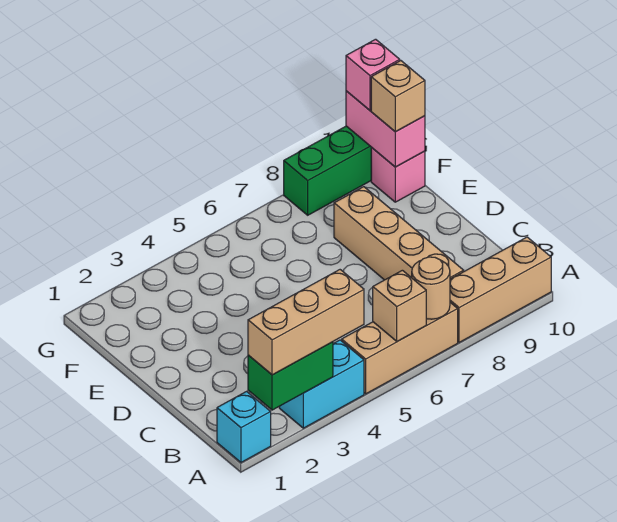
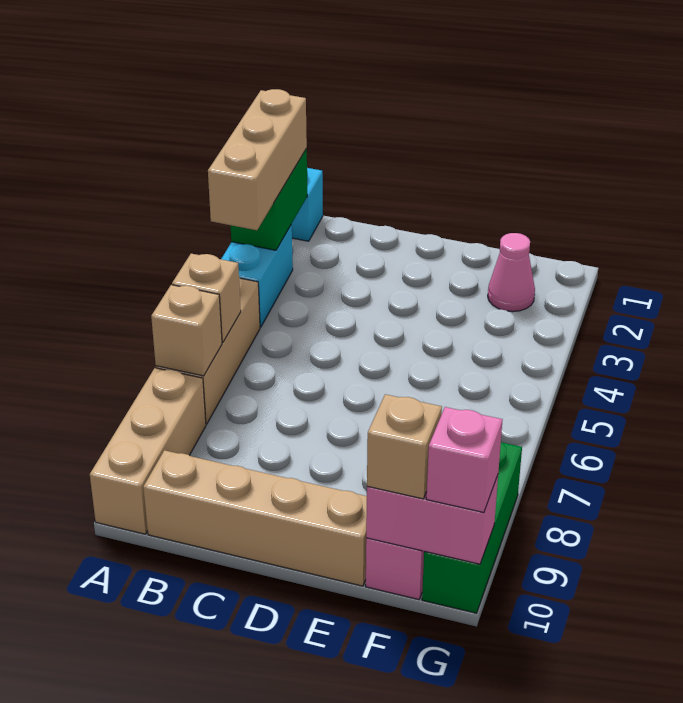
tan 1x1 round brick [412,257,450,319] -> tan 1x1 brick [151,285,222,376]
tan 1x4 brick [334,187,464,280] -> tan 1x4 brick moved to [143,450,367,586]
none -> pink 1x1 cone [488,233,535,312]

